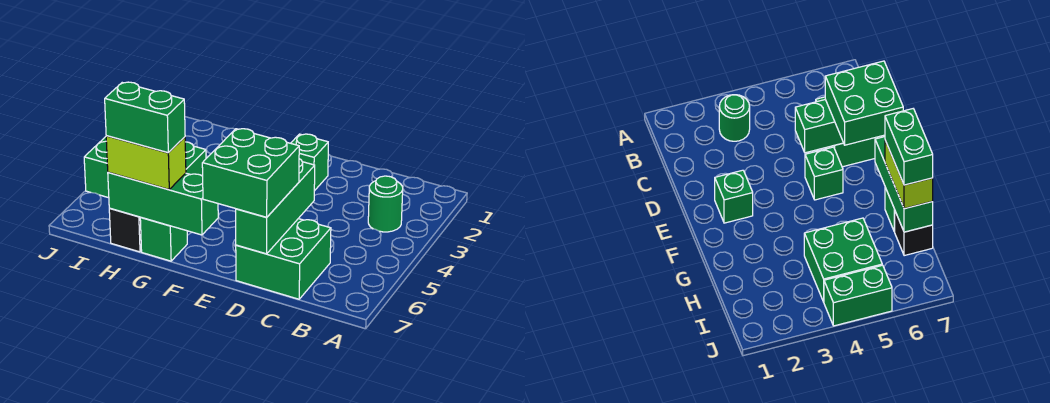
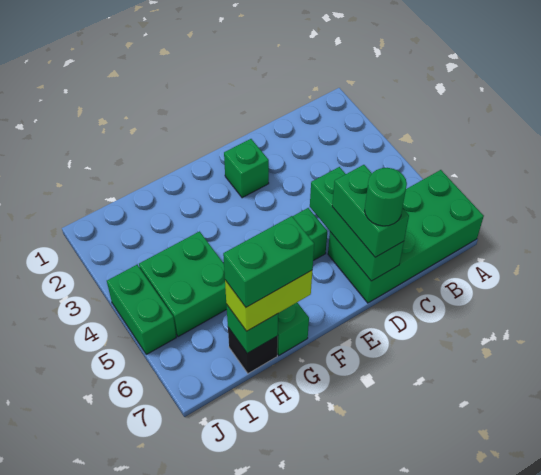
green 1x1 round brick [368,176,403,232] -> green 1x1 round brick moved to [365,168,407,226]
green 2x2 brick [236,219,331,299] -> green 2x4 brick [328,170,484,303]
green 2x2 brick [202,129,299,217] -> green 1x2 brick [332,165,409,257]
green 1x3 brick [108,172,218,235] -> green 1x1 brick [226,304,278,353]

